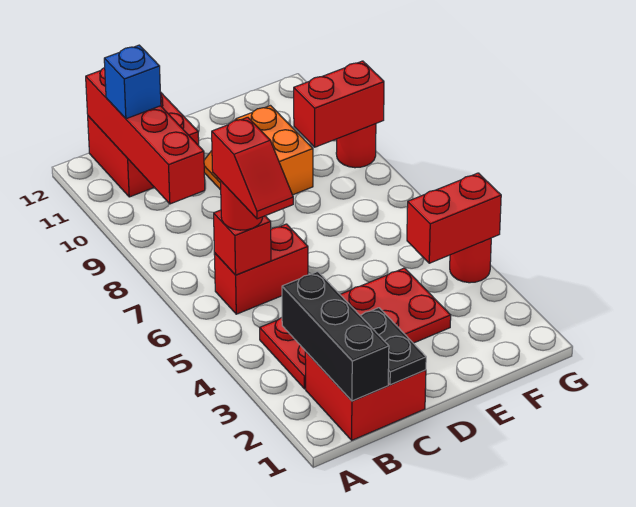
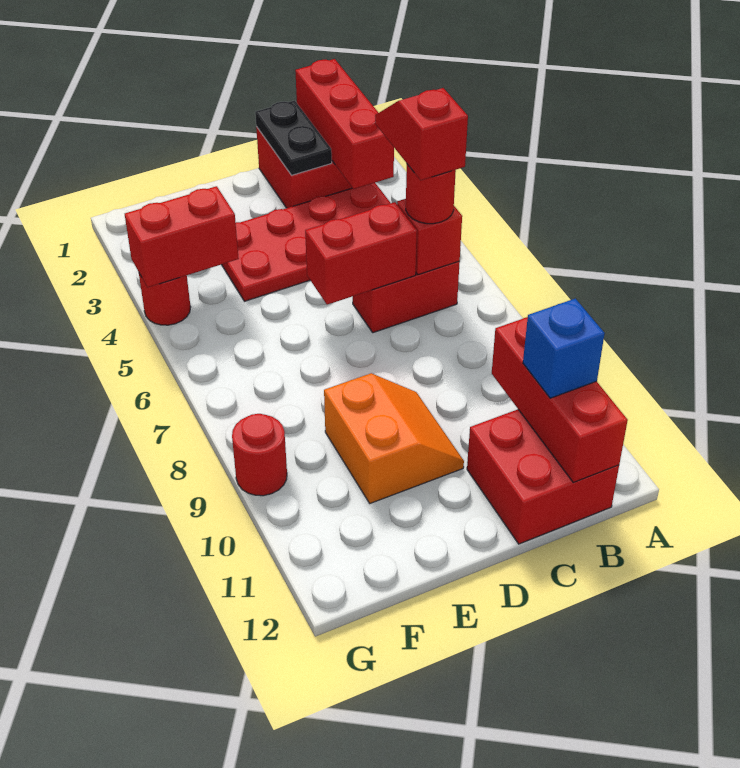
black 1x3 brick [282,272,389,401] -> red 1x3 brick [295,59,394,189]
red 1x4 brick [86,68,205,204] -> red 1x3 brick [492,317,628,483]
red 1x2 brick [294,61,384,147] -> red 1x2 brick moved to [305,202,417,305]

